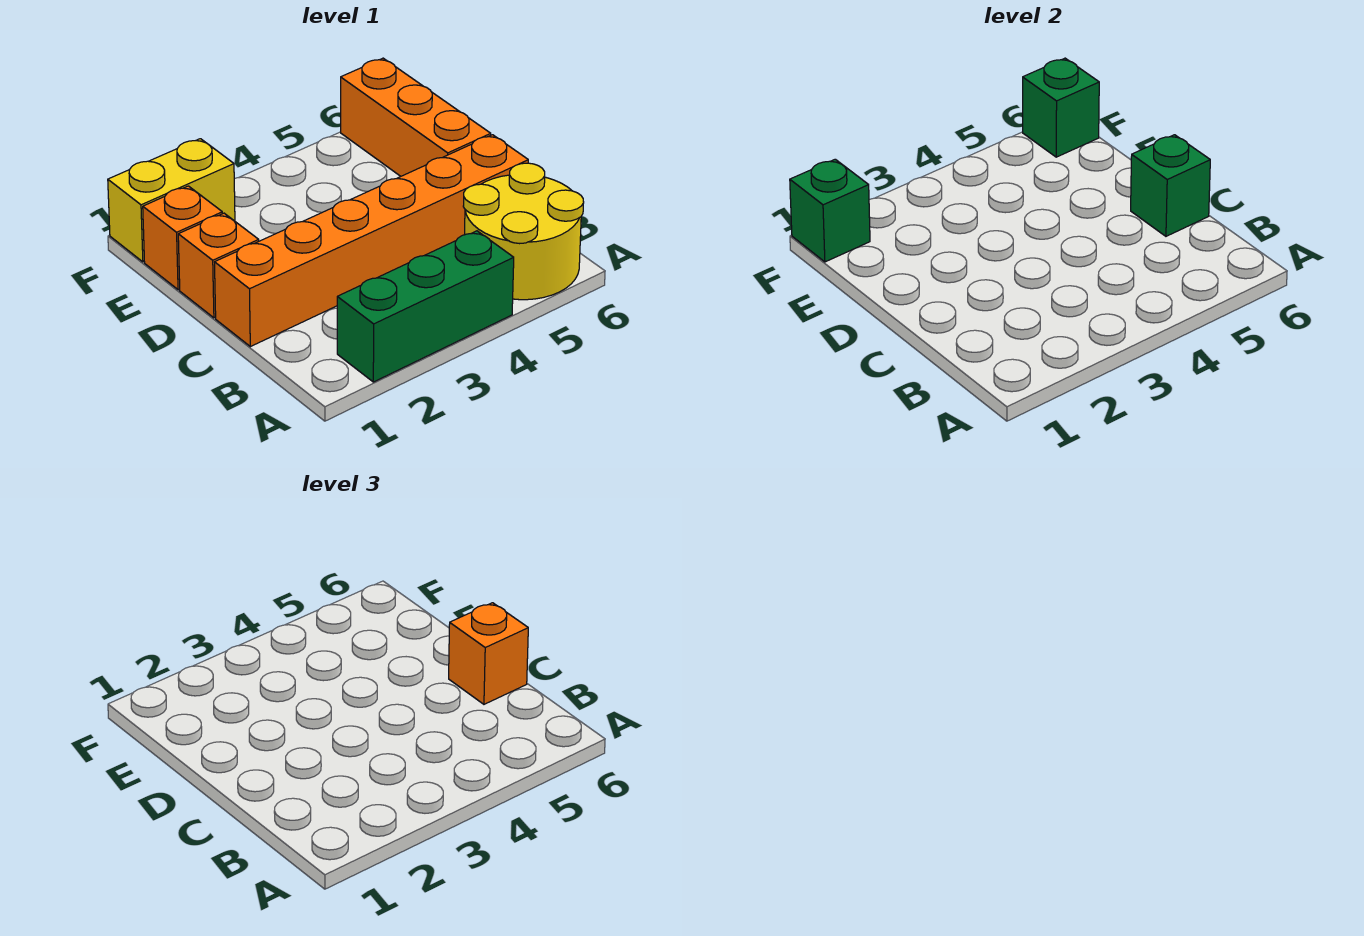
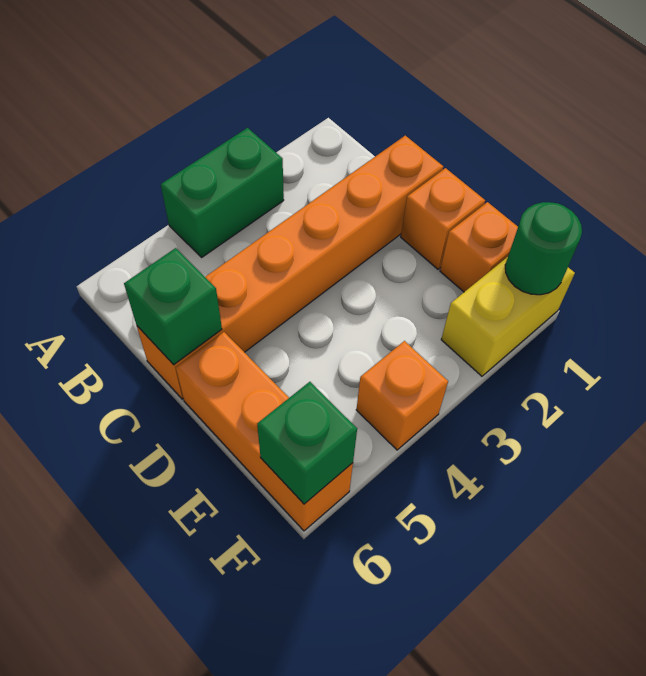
green 1x3 brick [337,231,514,382] -> green 1x2 brick [161,128,284,257]
yellow 2x2 round brick [463,163,584,300] -> none
orange 1x1 brick [449,603,528,704] -> orange 1x1 brick moved to [356,341,448,450]
green 1x1 brick [790,159,870,262] -> green 1x1 round brick [505,202,582,295]

